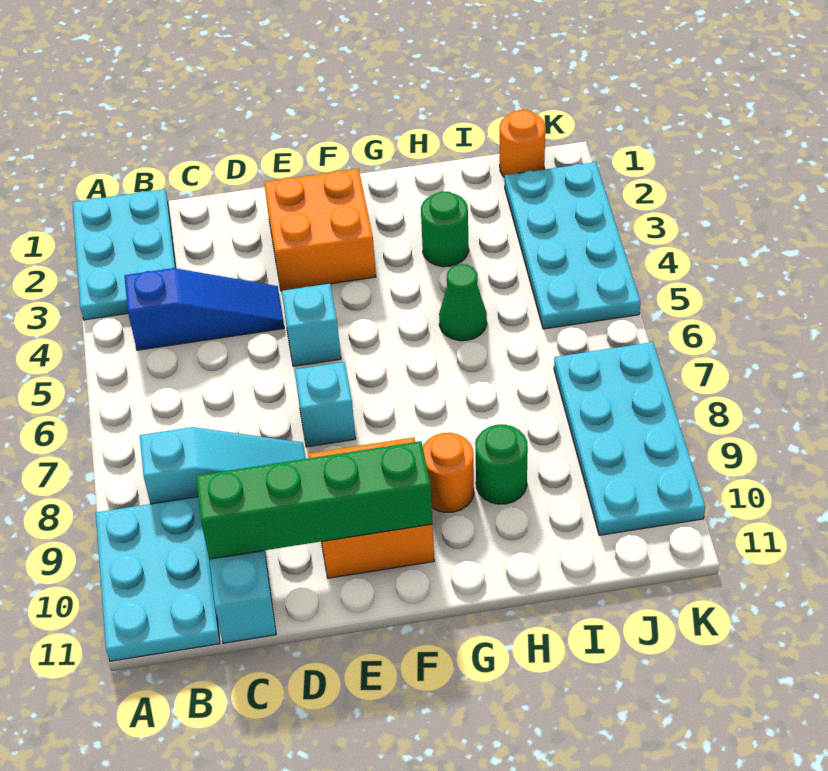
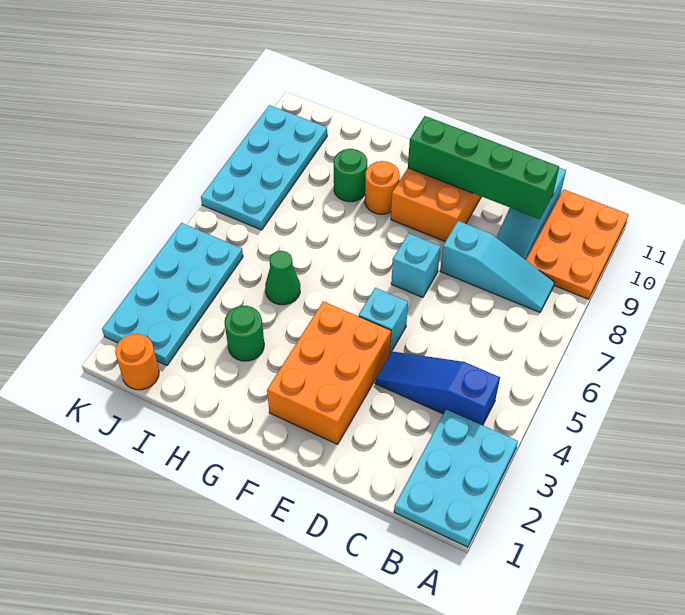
cyan 2x3 plate [96,497,220,661] -> orange 2x3 plate [526,190,629,299]
cyan 1x3 slope [140,427,306,504] -> cyan 1x3 slope turned to [440,221,554,312]
orange 2x2 brick [264,169,376,291] -> orange 2x3 brick [267,301,391,444]

